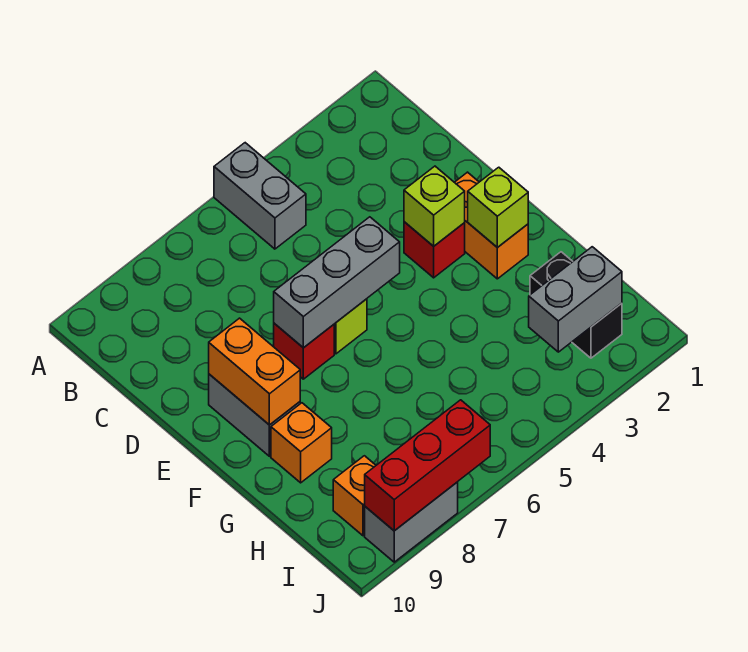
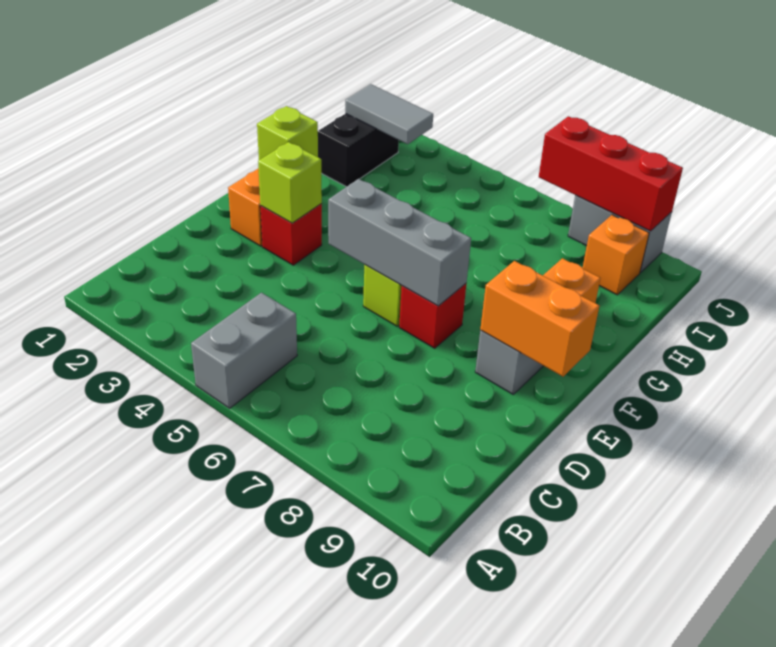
orange 1x2 brick [209,318,300,425] -> orange 1x2 brick turned to [480,261,599,377]
grey 1x2 brick [529,247,622,352] -> grey 1x2 tile [345,84,433,144]

